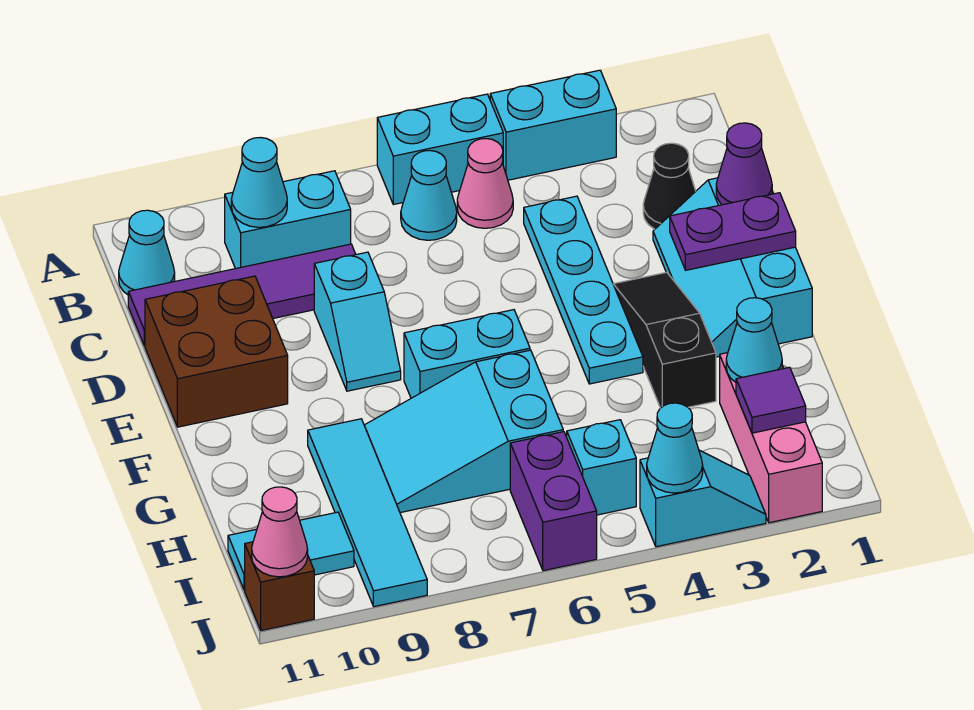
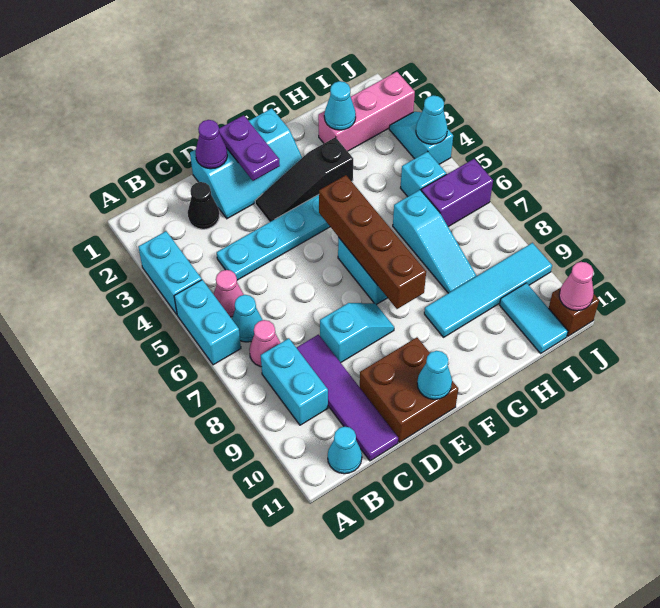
none -> pink 1x1 cone [249,320,280,367]
cyan 1x1 cone [231,137,287,227] -> cyan 1x1 cone moved to [417,351,452,400]
none -> brown 1x4 brick [319,175,426,309]
cyan 2x3 slope [364,350,563,513] -> cyan 1x3 slope [393,190,476,293]
purple 1x1 tile [736,367,806,433] -> none

